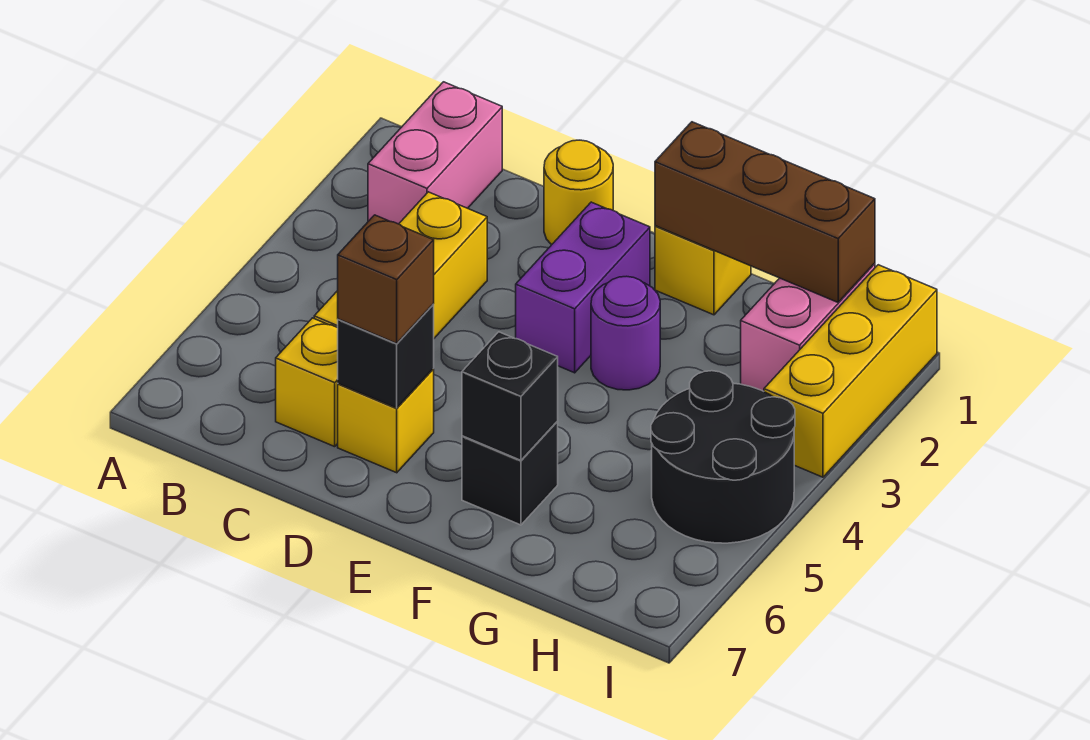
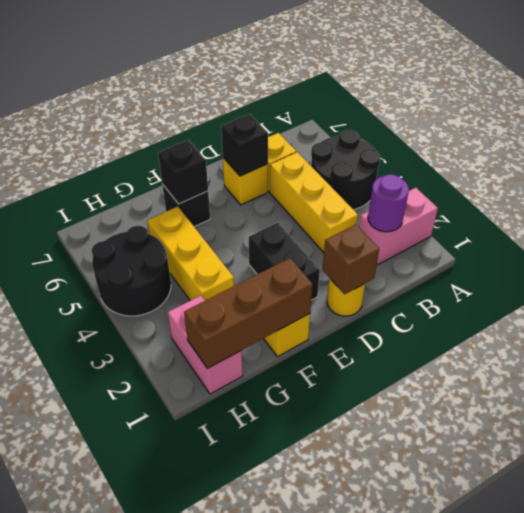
none -> black 2x2 round brick [311,130,381,210]
pink 1x2 brick [368,82,502,224] -> pink 1x2 brick turned to [359,188,438,265]
brown 1x1 brick [338,215,434,343] -> brown 1x1 brick moved to [322,225,379,294]
purple 1x2 brick [516,202,650,373] -> black 1x2 brick [249,223,320,300]
purple 1x1 round brick [591,276,660,390] -> purple 1x1 round brick moved to [368,174,409,232]
yellow 1x3 brick [764,265,937,477] -> yellow 1x3 brick moved to [147,206,234,301]

